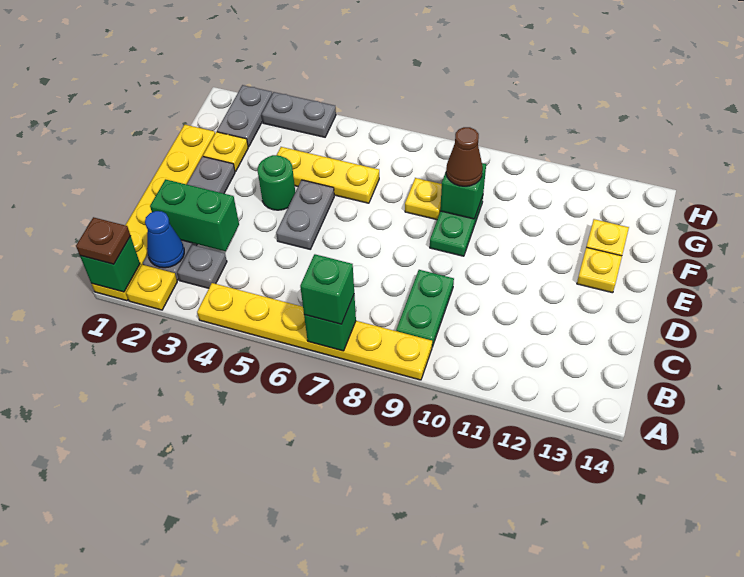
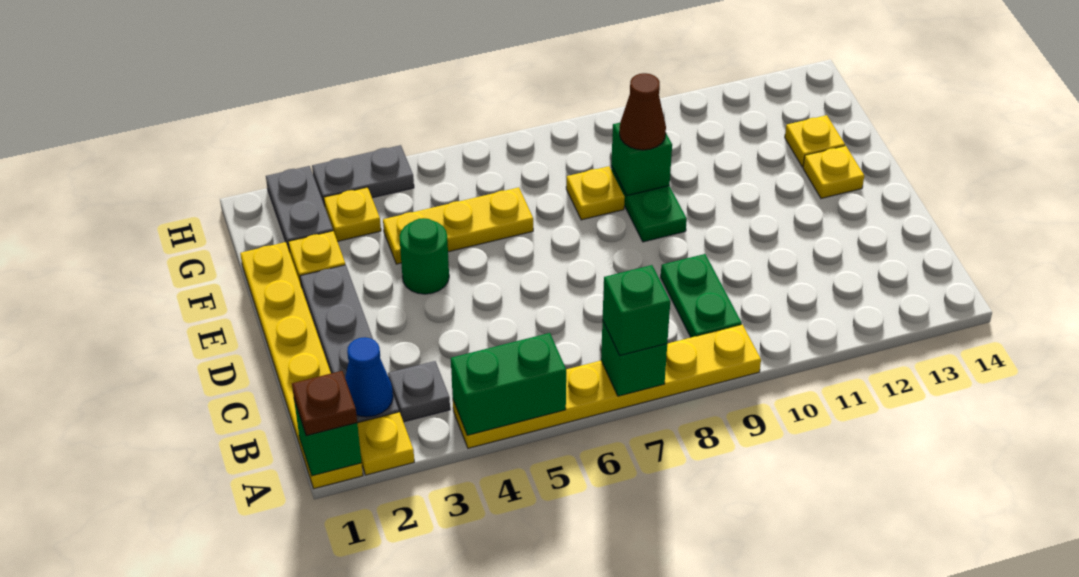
green 1x2 brick [150,179,239,251] -> green 1x2 brick moved to [451,333,566,435]
grey 1x2 plate [276,180,334,249] -> none
none -> yellow 1x1 plate [324,187,381,241]

